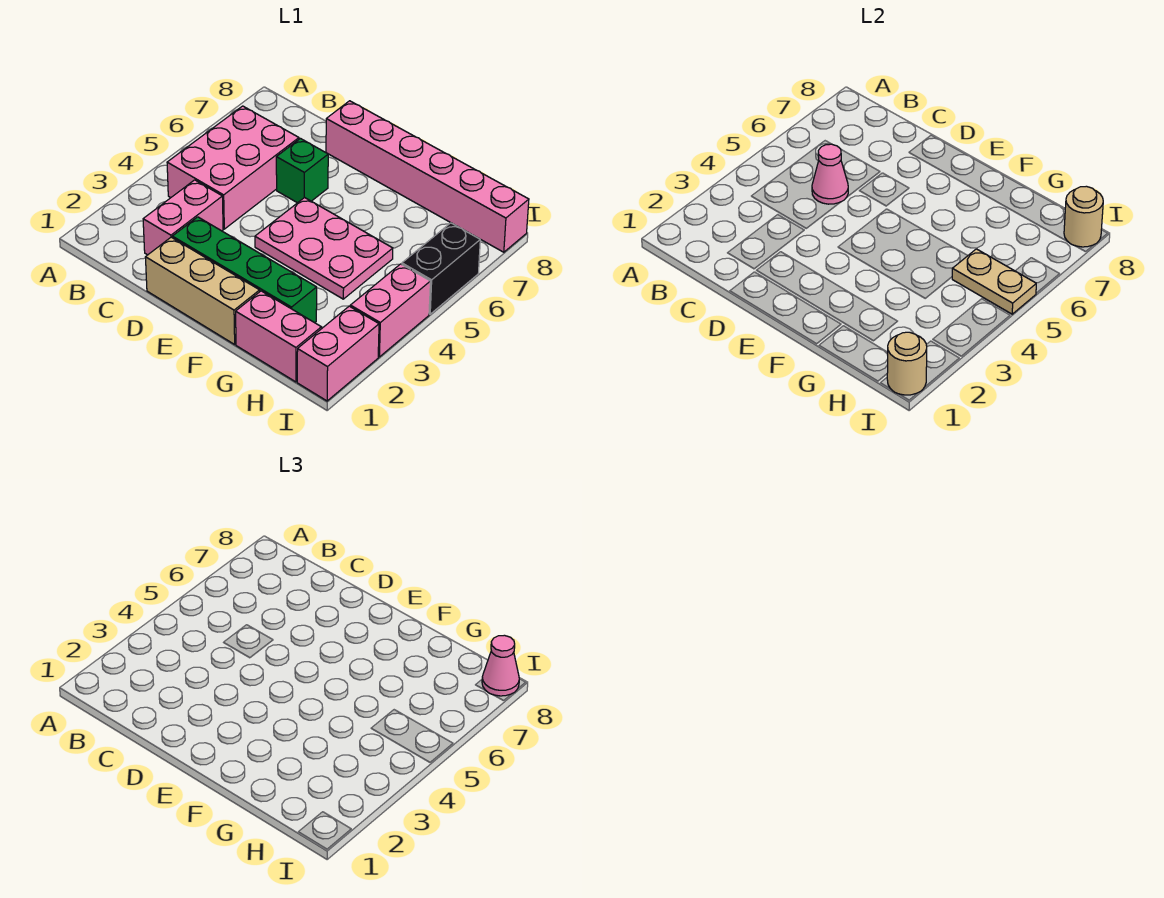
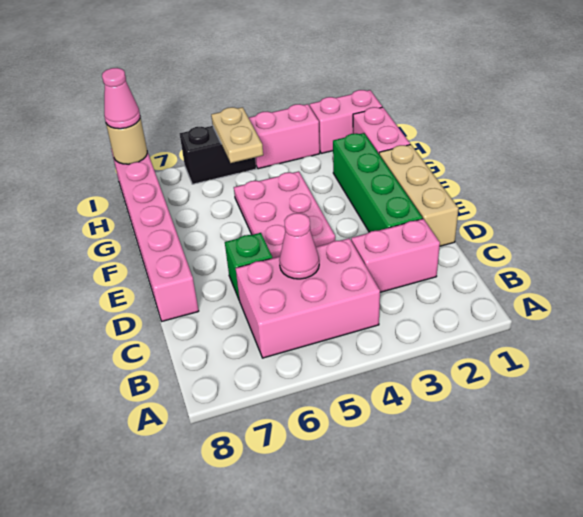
tan 1x1 round brick [887,332,927,395] -> none

